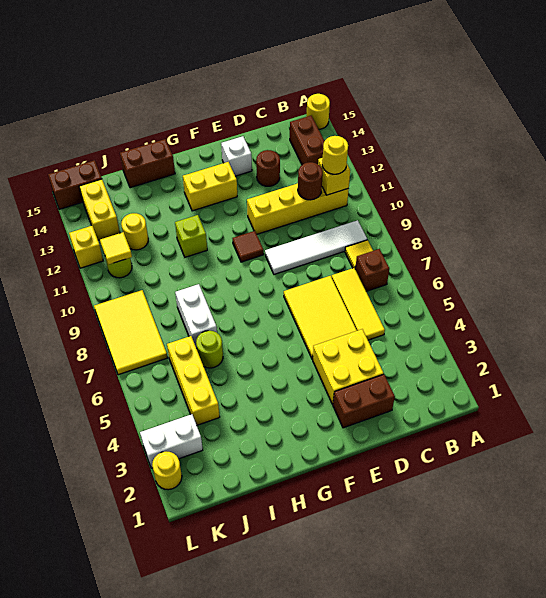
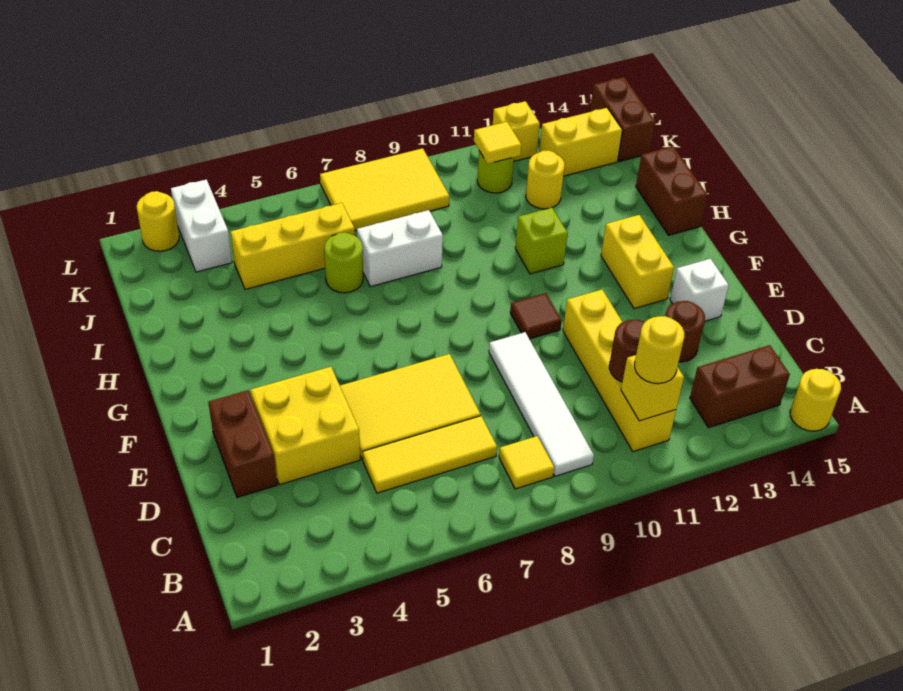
brown 1x1 brick [355,249,389,291] -> none

